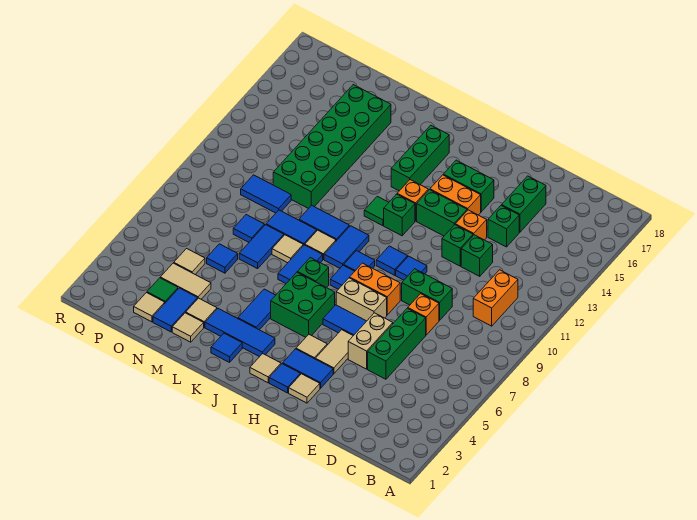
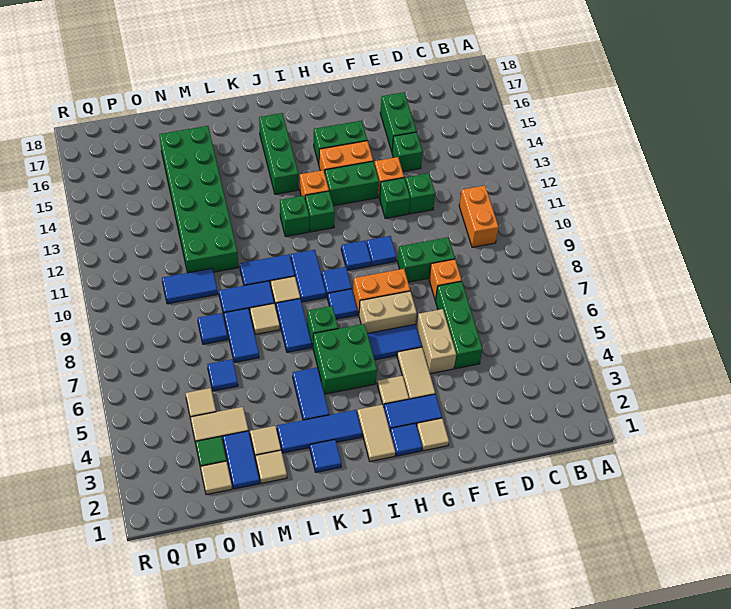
tan 1x1 tile [250,354,281,383] -> tan 1x2 tile [357,404,395,461]
green 1x1 tile [364,196,389,226] -> green 1x1 brick [280,196,309,237]

